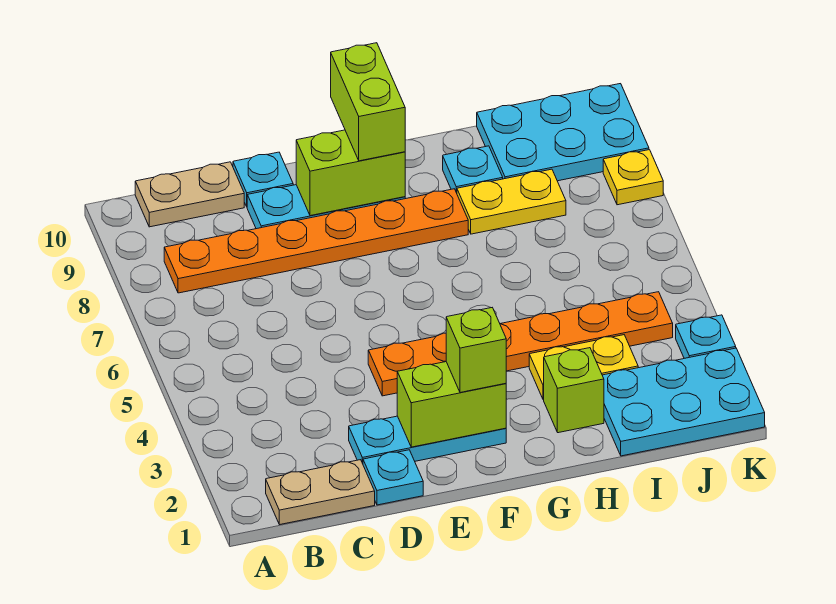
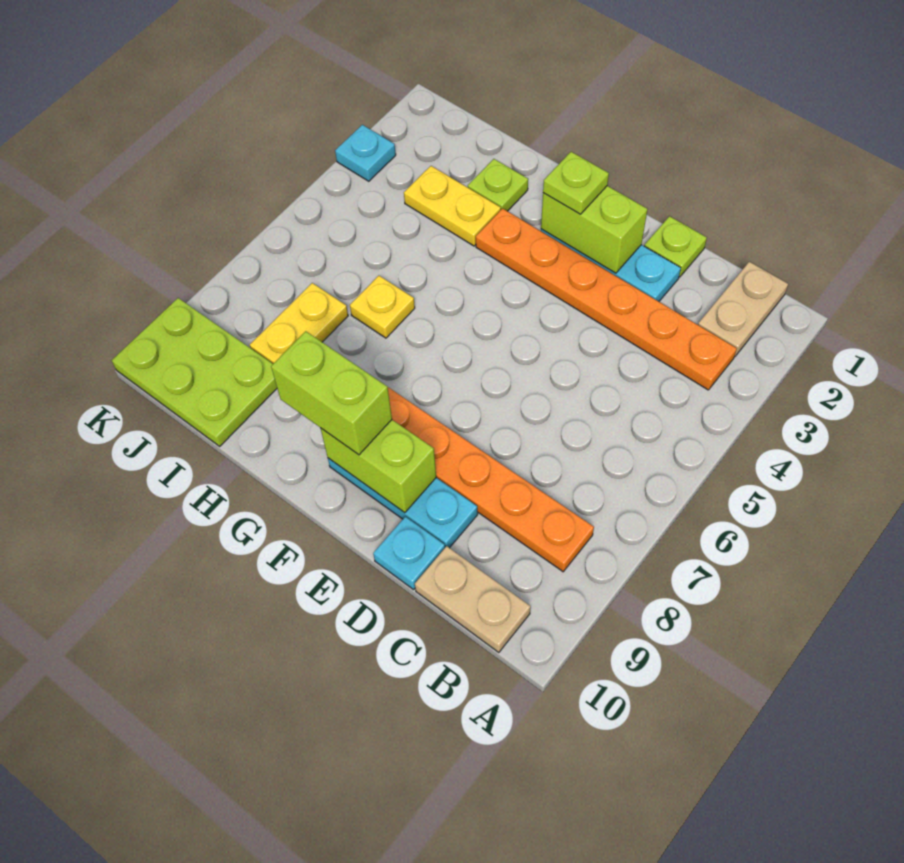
tan 1x2 plate [266,460,375,525] -> tan 1x2 plate turned to [698,262,788,357]
cyan 1x1 plate [363,450,423,505] -> lime 1x1 plate [644,216,707,277]
orange 1x6 plate [368,292,673,396] -> orange 1x6 plate moved to [476,209,737,390]
lime 1x1 brick [446,308,506,393] -> lime 1x1 plate [543,152,609,214]
lime 1x2 brick [331,43,405,161] -> lime 1x2 brick turned to [271,331,392,455]
lime 1x1 brick [544,348,604,433] -> lime 1x1 plate [468,159,528,211]
yellow 1x2 plate [457,169,566,234] -> yellow 1x2 plate turned to [250,283,348,364]
cyan 1x1 plate [443,146,503,193] -> none
cyan 2x3 plate [602,348,765,456] -> none
cyan 2x3 plate [477,84,649,181] -> lime 2x3 plate [112,298,277,446]
yellow 1x1 plate [603,150,663,205] -> yellow 1x1 plate moved to [350,276,415,338]

